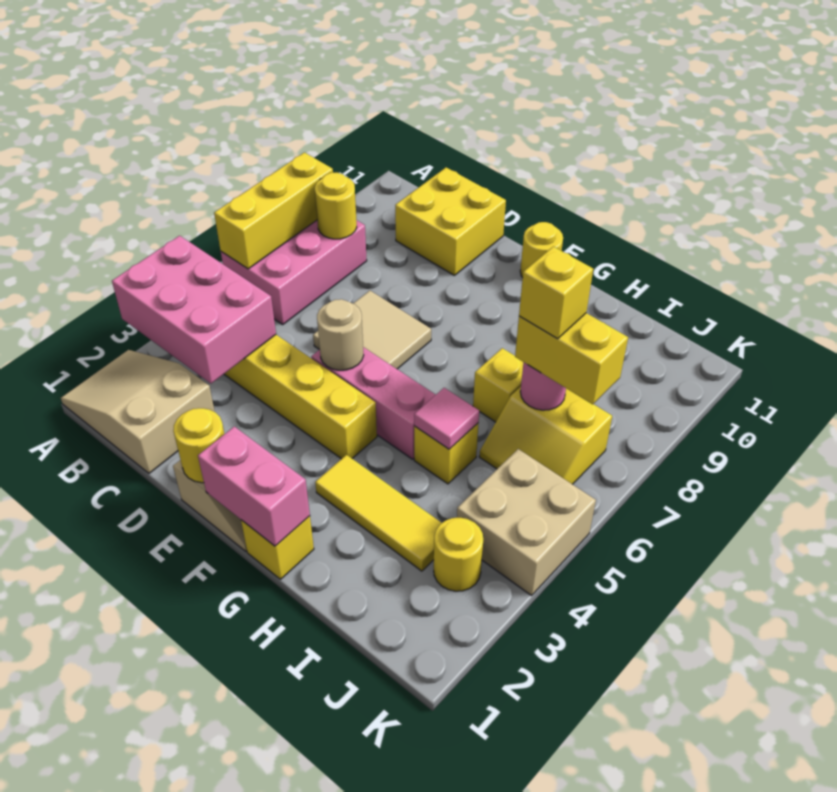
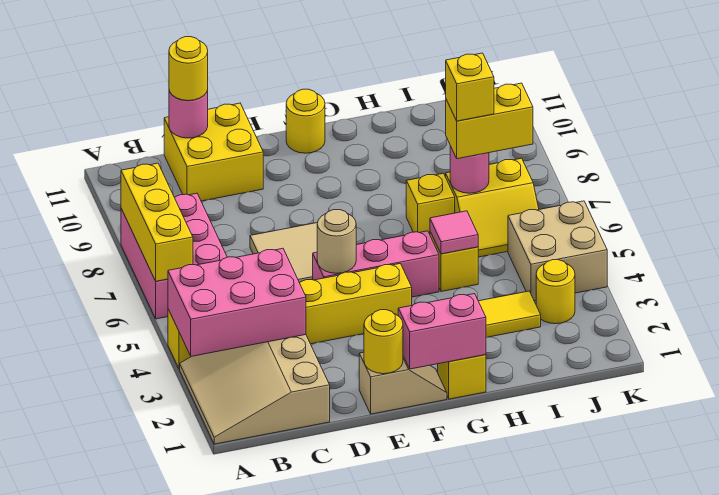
tan 2x3 slope [61,350,215,473] -> tan 3x3 slope [180,335,330,444]
yellow 1x1 round brick [315,173,357,239] -> yellow 1x1 round brick moved to [169,37,208,101]
none -> pink 1x1 round brick [169,90,208,138]

